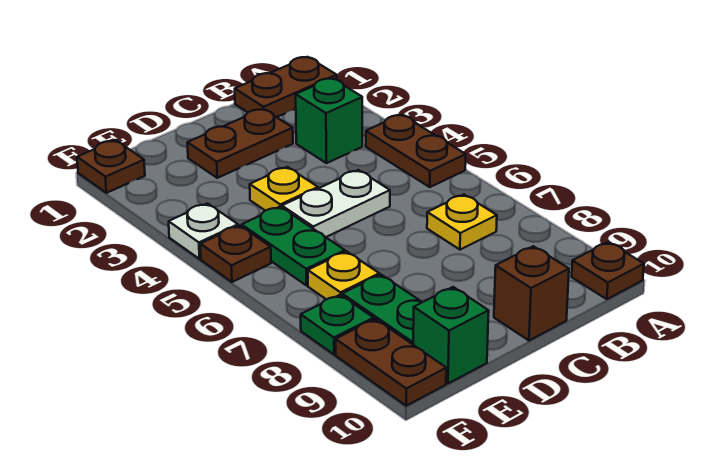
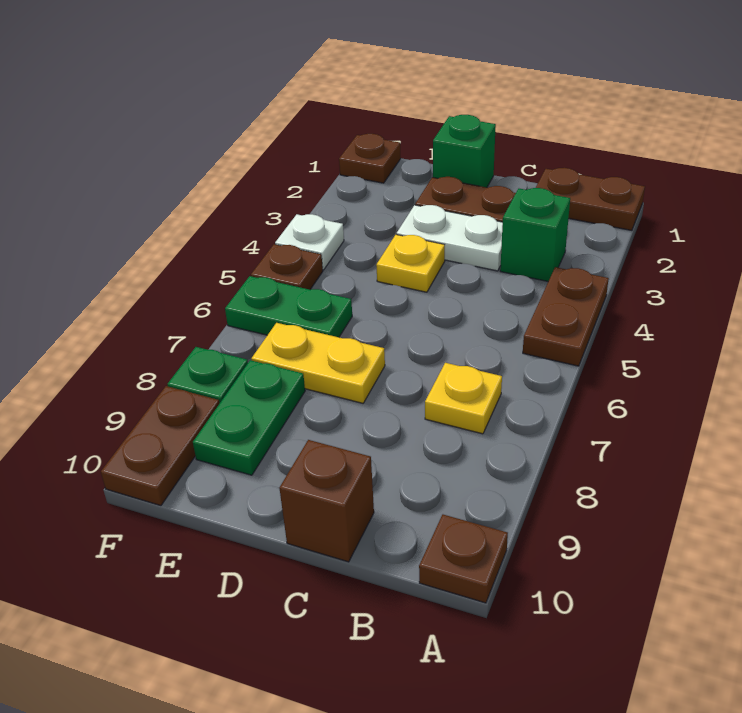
white 1x2 plate [282,170,390,237] -> white 1x2 plate moved to [397,205,503,271]
green 1x2 plate [242,207,345,286] -> green 1x2 plate turned to [225,276,352,337]
yellow 1x1 plate [308,251,379,299] -> yellow 1x2 plate [251,323,385,403]
green 1x1 brick [413,287,489,384] -> green 1x1 brick moved to [433,115,496,187]

